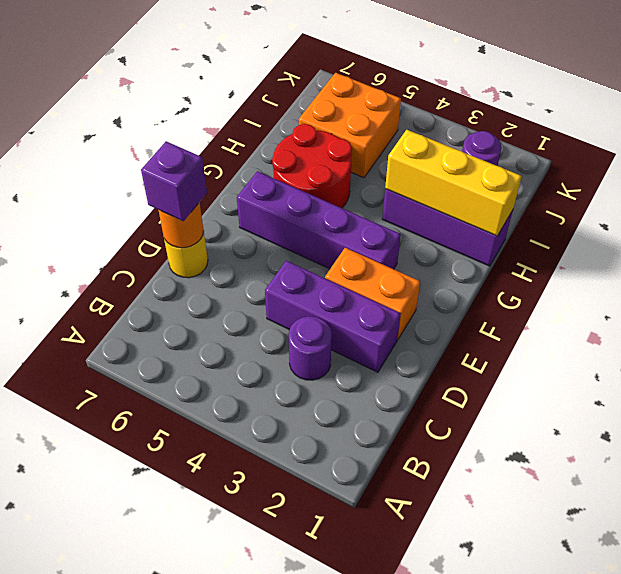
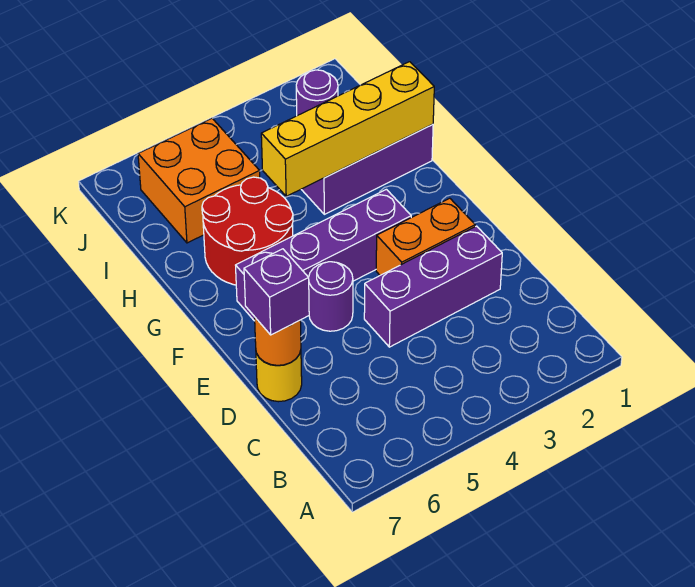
purple 1x1 round brick [289,316,332,380] -> purple 1x1 round brick moved to [309,262,353,331]
yellow 1x3 brick [385,130,522,236] -> yellow 1x4 brick [261,62,434,196]

